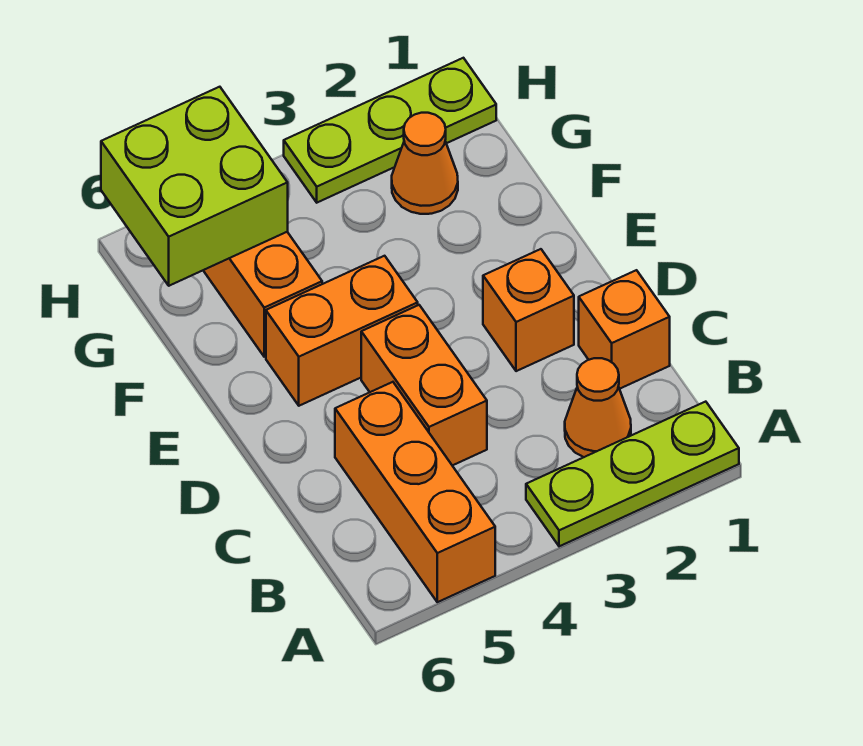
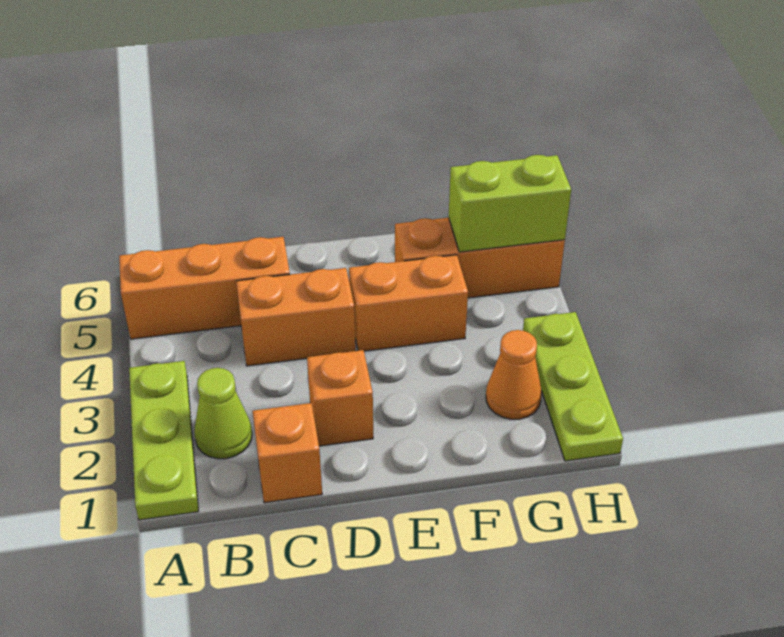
orange 1x1 cone [565,358,631,457] -> lime 1x1 cone [194,368,252,459]
orange 1x2 brick [266,256,418,406] -> orange 1x2 brick turned to [349,255,468,351]
lime 2x2 brick [101,87,288,286] -> lime 1x2 brick [449,155,571,252]

